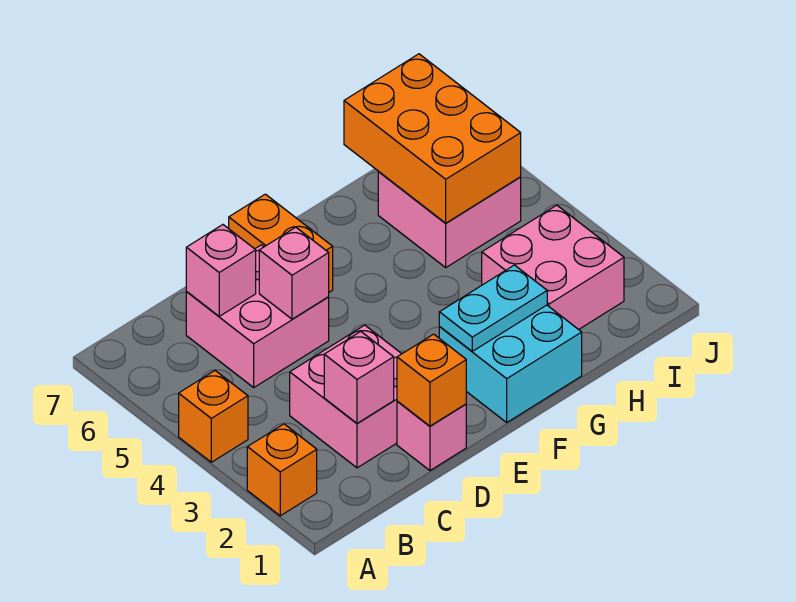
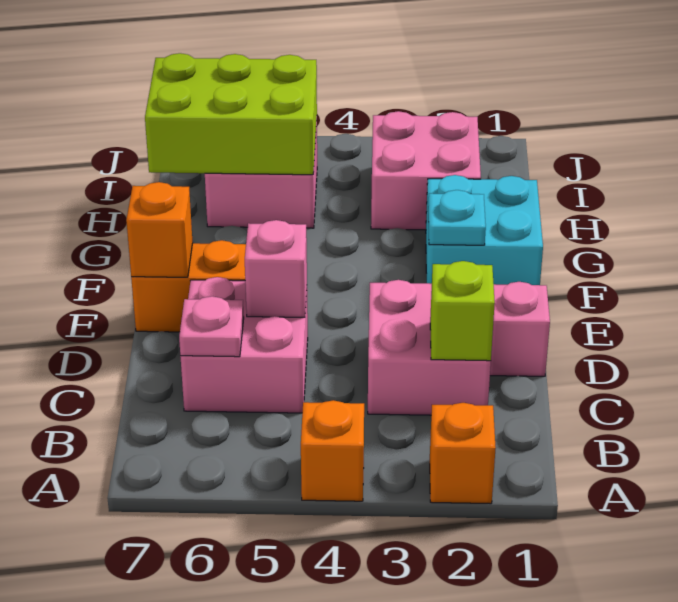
pink 1x1 brick [324,332,394,423] -> lime 1x1 brick [430,261,495,361]
pink 1x1 brick [186,225,256,316] -> pink 1x1 plate [179,296,244,357]
orange 1x1 brick [397,334,466,426] -> orange 1x1 brick moved to [126,182,193,277]
cyan 1x2 plate [439,265,547,351] -> cyan 1x1 plate [428,190,486,245]
orange 2x3 brick [344,54,521,223] -> lime 2x3 brick [145,53,317,175]

